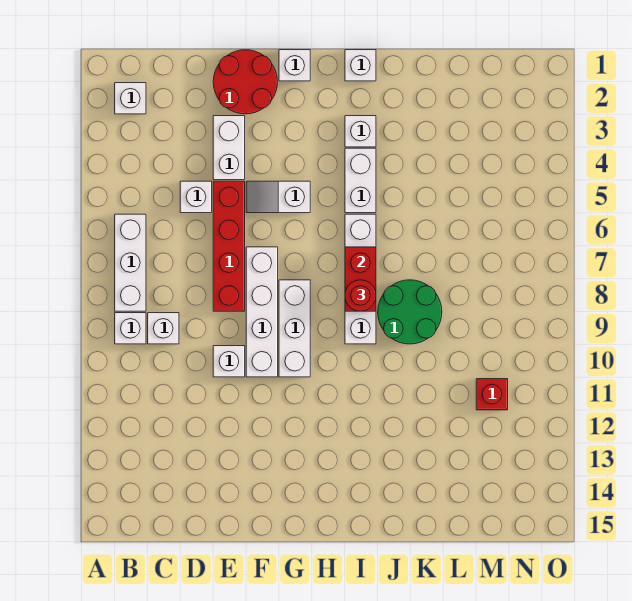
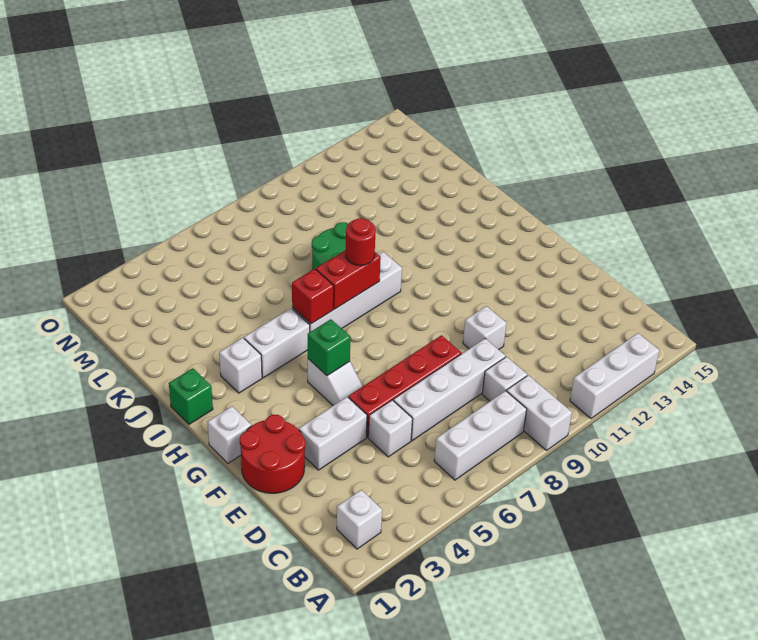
white 1x1 brick [115,313,146,344] -> white 1x2 brick [507,375,572,450]
white 1x4 brick [246,247,278,377] -> white 1x4 brick moved to [393,339,505,441]
none -> green 1x1 brick [308,319,350,375]
white 1x3 brick [279,280,310,377] -> white 1x3 brick moved to [570,333,659,418]
white 1x1 brick [345,50,376,81] -> green 1x1 brick [169,368,213,424]
red 1x1 brick [476,379,508,410] -> red 1x1 brick moved to [292,269,334,324]

